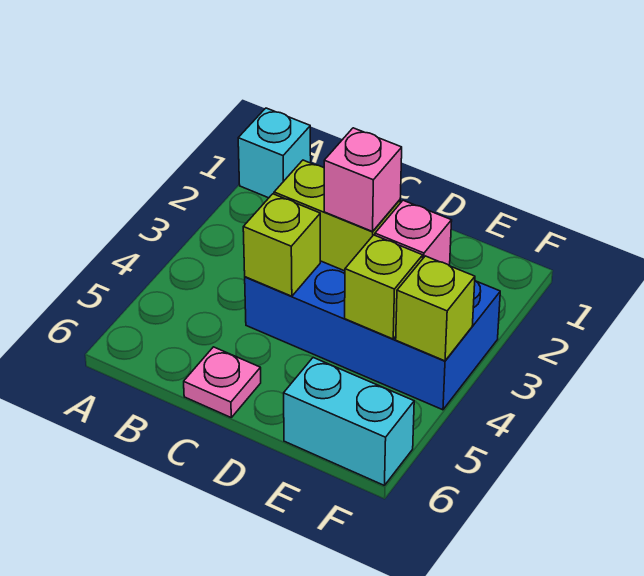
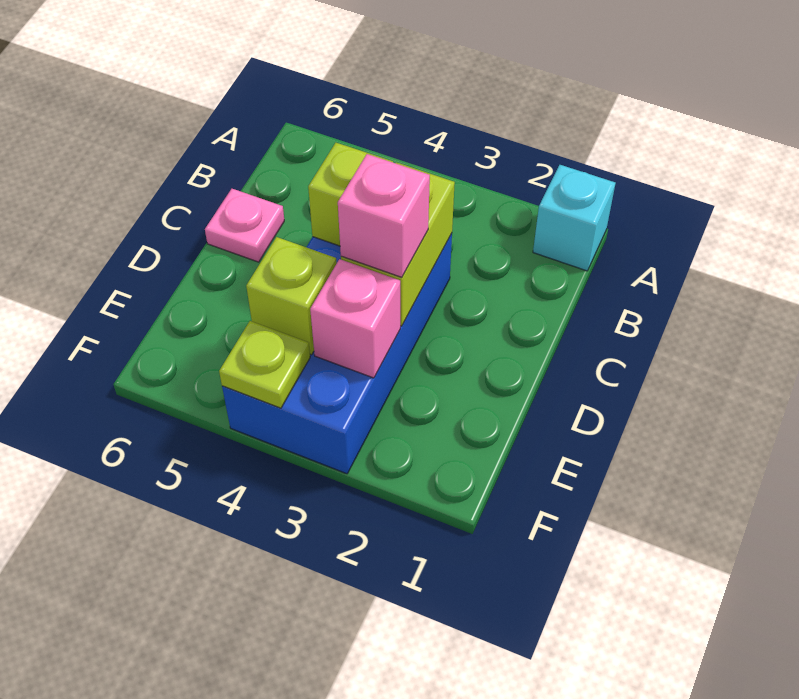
cyan 1x2 brick [284,358,414,486] -> none
lime 1x1 brick [396,256,475,361] -> lime 1x1 plate [219,321,310,408]

